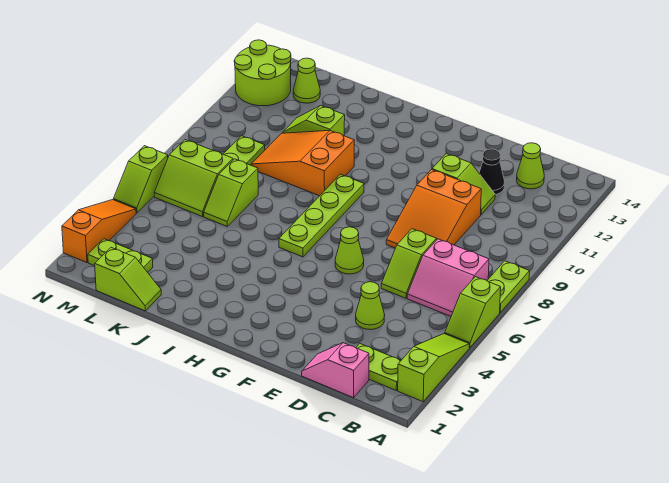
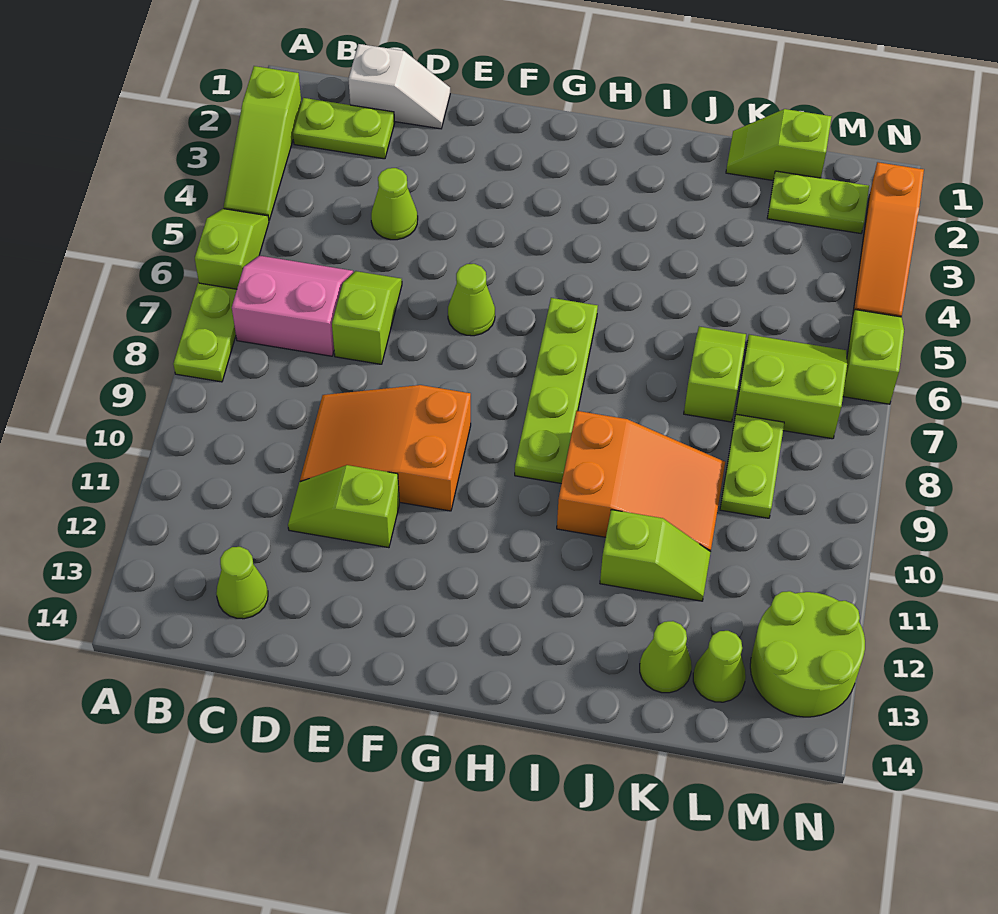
pink 1x2 slope [302,343,369,398] -> white 1x2 slope [348,44,450,129]
orange 2x3 slope [386,170,481,248] -> orange 2x3 slope turned to [300,385,471,511]
black 1x1 cone [479,149,505,195] -> none
none -> lime 1x1 cone [640,621,692,693]

